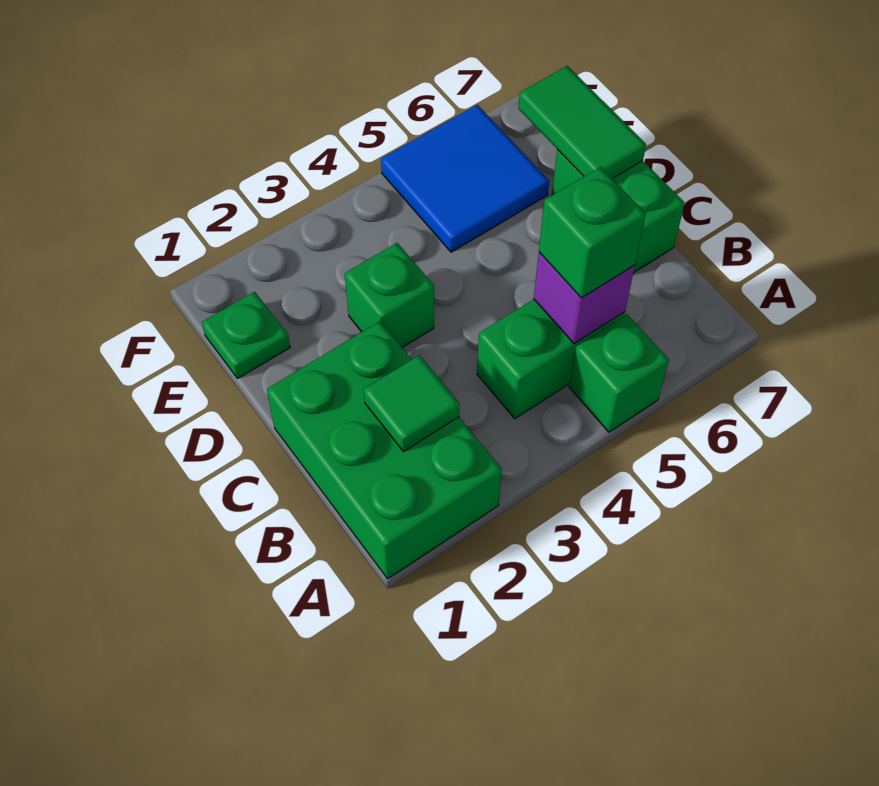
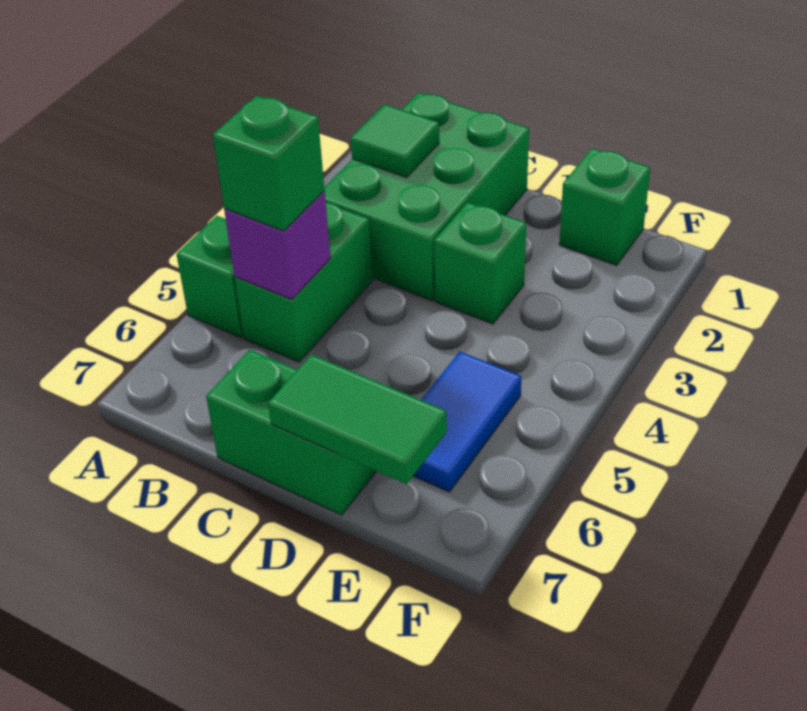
green 2x3 brick [267,321,502,579] -> green 2x3 brick turned to [324,93,529,301]
green 1x1 plate [202,292,290,379] -> green 1x1 brick [559,149,650,265]
blue 2x2 tile [381,105,549,252] -> blue 1x2 tile [413,352,521,492]

